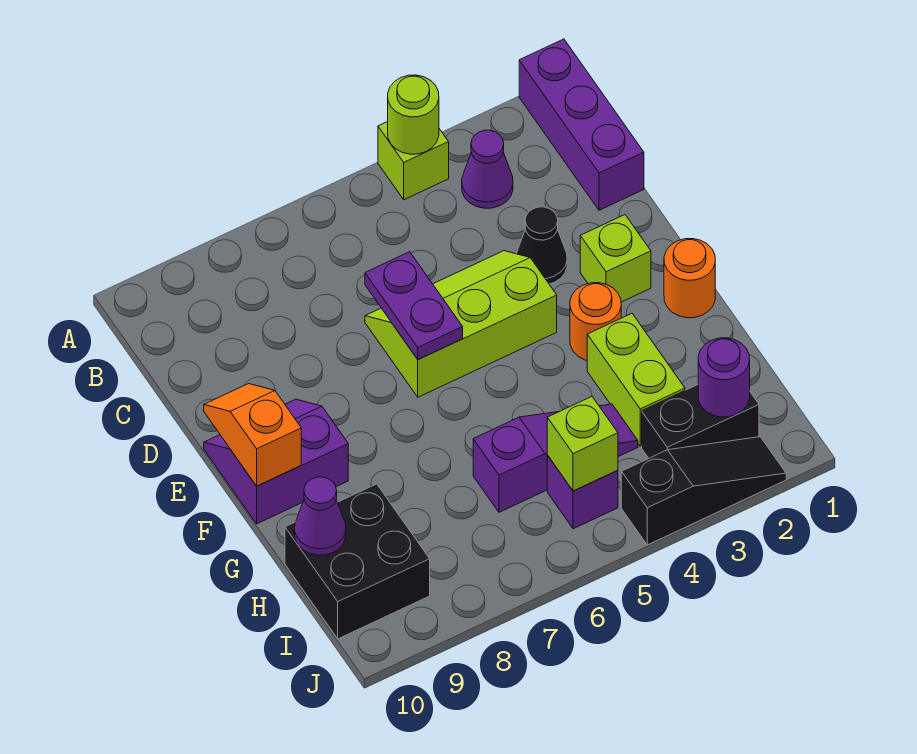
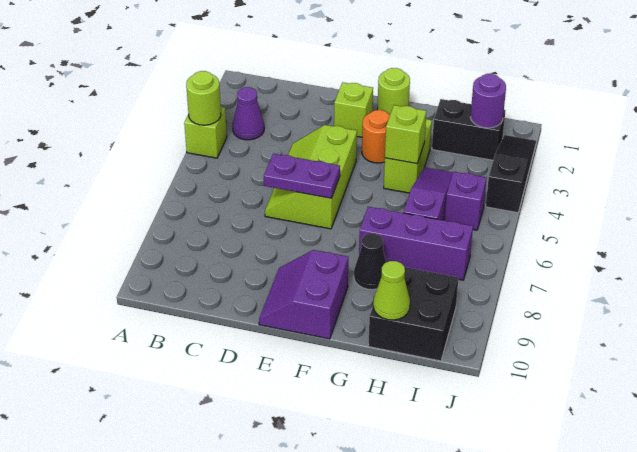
purple 1x3 brick [519,39,644,210] -> purple 1x3 brick moved to [359,207,473,280]
black 1x1 cone [517,207,567,284] -> black 1x1 cone moved to [354,233,386,290]
orange 1x2 slope [204,384,301,486] -> none
orange 1x1 round brick [664,239,715,318] -> lime 1x1 round brick [377,68,410,114]
lime 1x2 brick [587,314,685,446] -> lime 1x2 brick turned to [384,119,432,193]
purple 1x1 cone [295,477,346,555] -> lime 1x1 cone [373,261,410,320]
black 1x2 brick [642,385,759,458] -> black 1x2 brick turned to [432,99,505,160]
lime 1x1 brick [547,397,618,491] -> lime 1x1 brick moved to [385,105,426,164]

